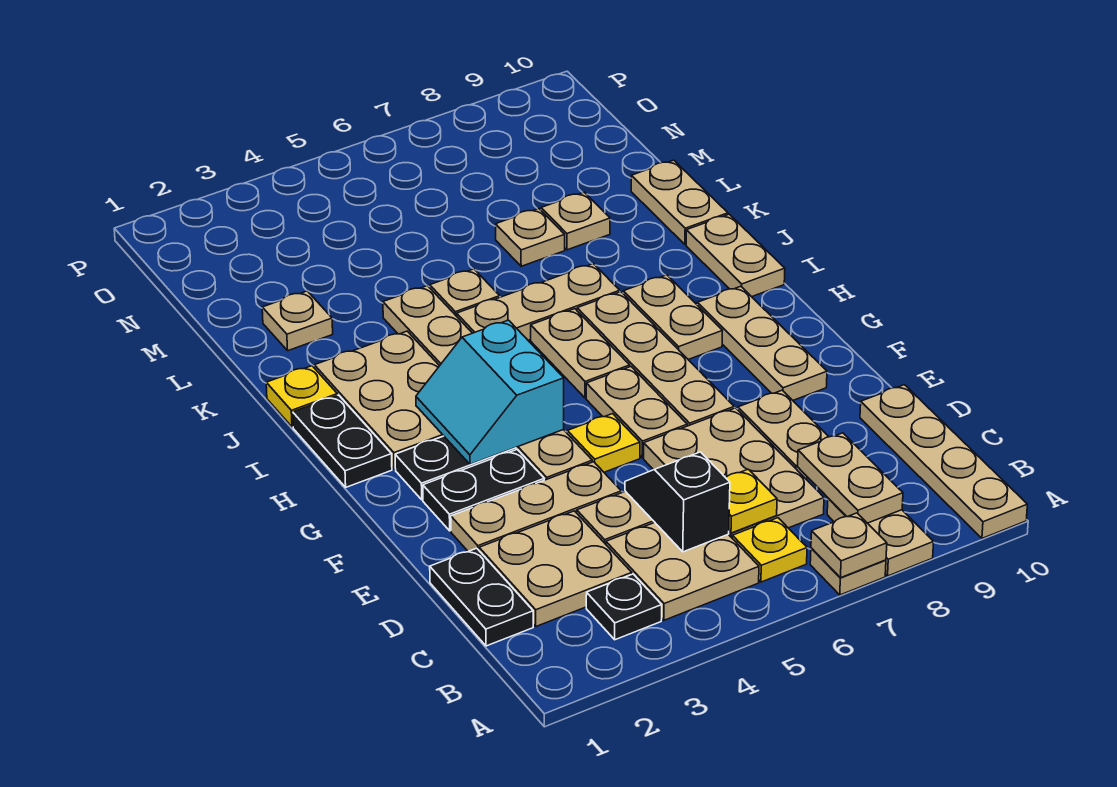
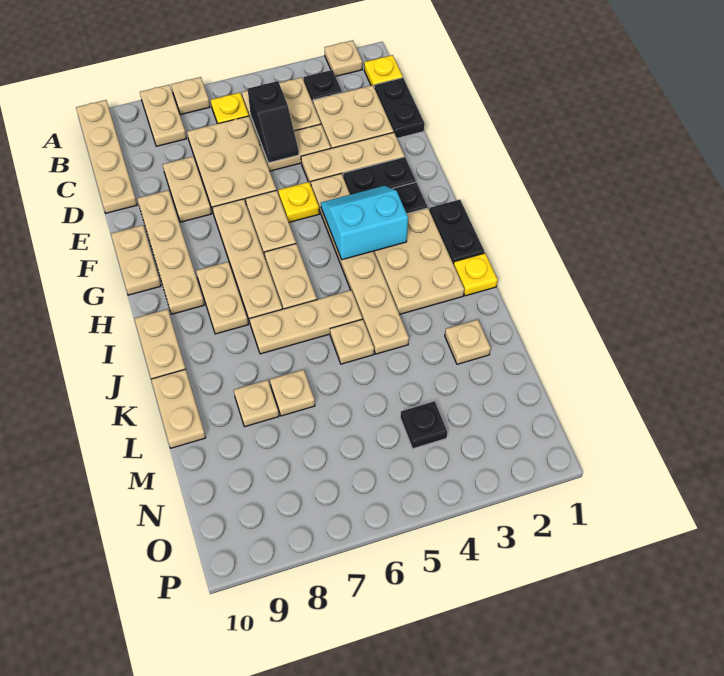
tan 1x1 plate [811,513,887,578] -> tan 1x1 plate moved to [325,40,362,76]
tan 1x2 plate [798,433,903,523] -> tan 1x2 plate moved to [111,225,161,295]
yellow 1x1 plate [726,469,777,533] -> yellow 1x1 plate moved to [364,55,403,86]
tan 1x3 plate [697,286,827,400] -> tan 1x4 plate [137,190,204,314]
cyan 2x2 slope [416,320,564,464] -> cyan 2x2 slope turned to [321,186,408,260]
none -> black 1x1 plate [400,401,447,449]

